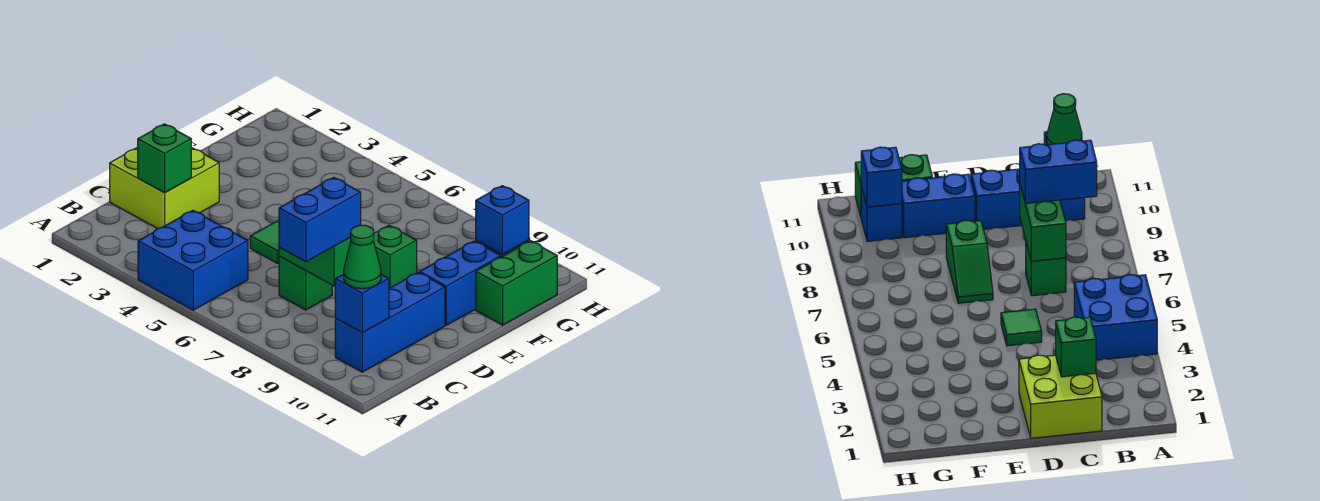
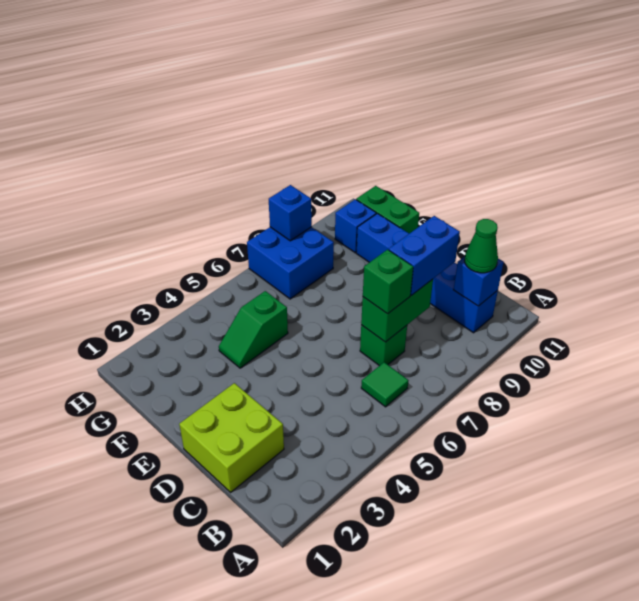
blue 2x2 brick [138,210,248,310] -> blue 2x2 brick moved to [247,227,334,299]
blue 1x2 brick [279,177,361,262] -> blue 1x2 brick turned to [389,216,460,295]
green 1x1 brick [138,124,191,193] -> green 1x1 brick moved to [363,250,413,314]
green 1x1 tile [250,221,279,263] -> green 1x1 tile moved to [361,362,408,407]
green 1x2 slope [374,225,417,288] -> green 1x2 slope moved to [219,291,288,368]
blue 1x1 brick [476,186,529,254] -> blue 1x1 brick moved to [269,185,312,241]

